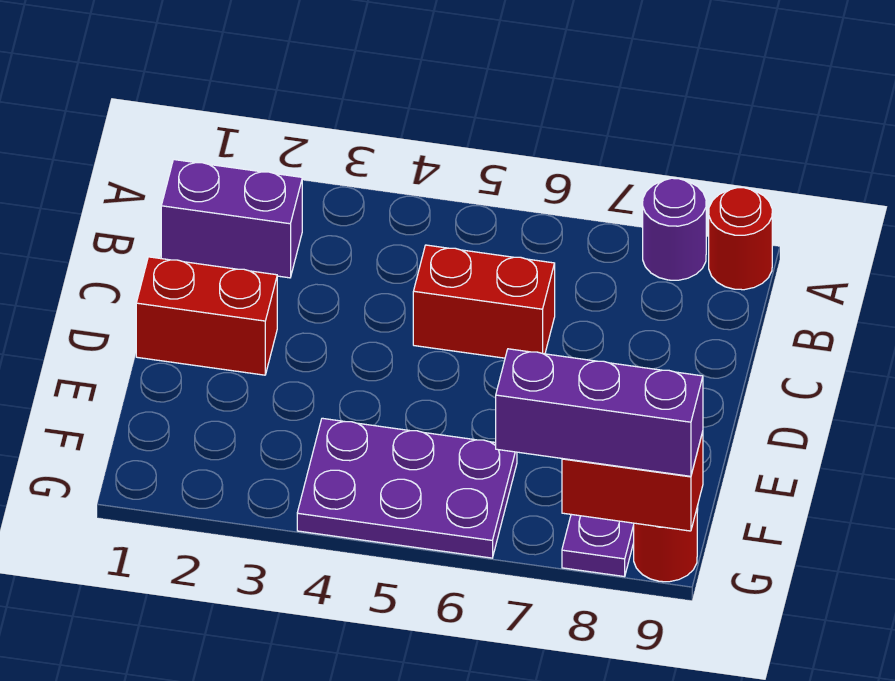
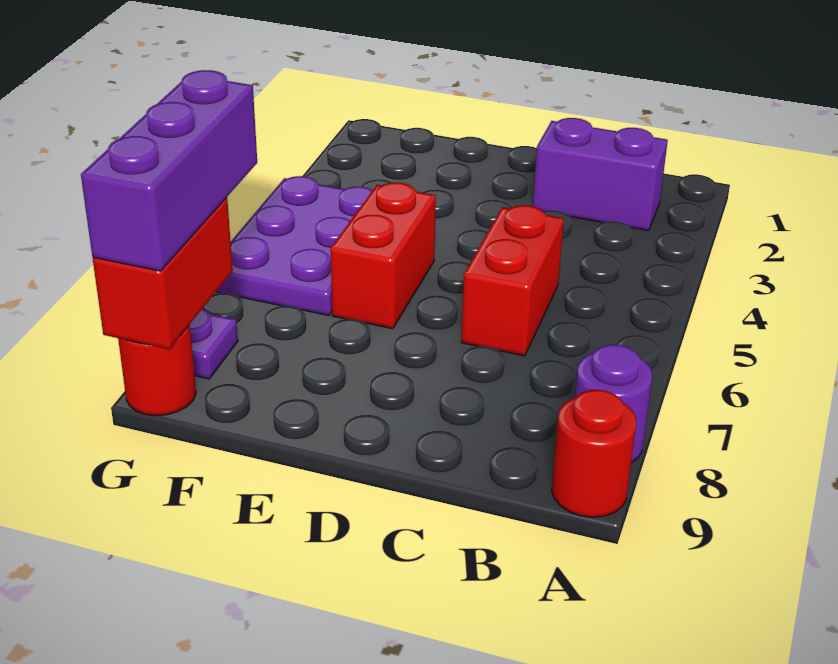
purple 1x2 brick [161,160,302,278] -> purple 1x2 brick turned to [533,118,668,231]
red 1x2 brick [136,257,277,375] -> red 1x2 brick moved to [330,183,436,329]

